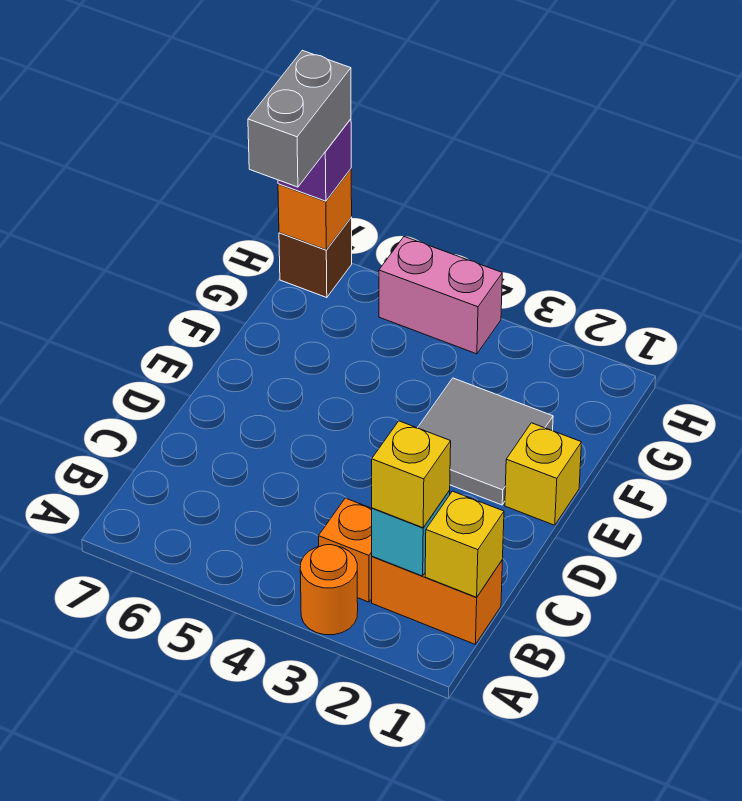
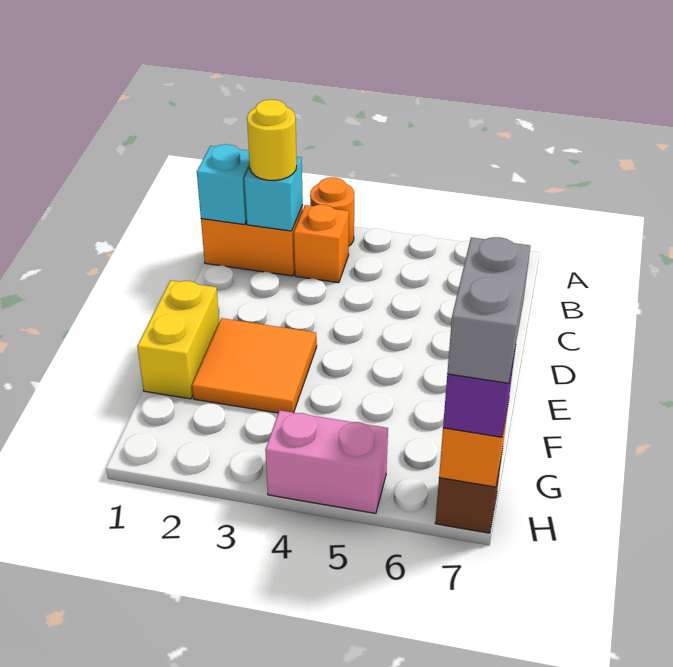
yellow 1x1 brick [425,491,504,597] -> cyan 1x1 brick [197,144,250,225]
yellow 1x1 brick [372,421,451,528] -> yellow 1x1 round brick [247,99,297,180]
yellow 1x1 brick [505,423,582,525] -> yellow 1x2 brick [137,280,219,399]
grey 2x2 tile [418,378,553,505] -> orange 2x2 tile [192,318,317,413]

